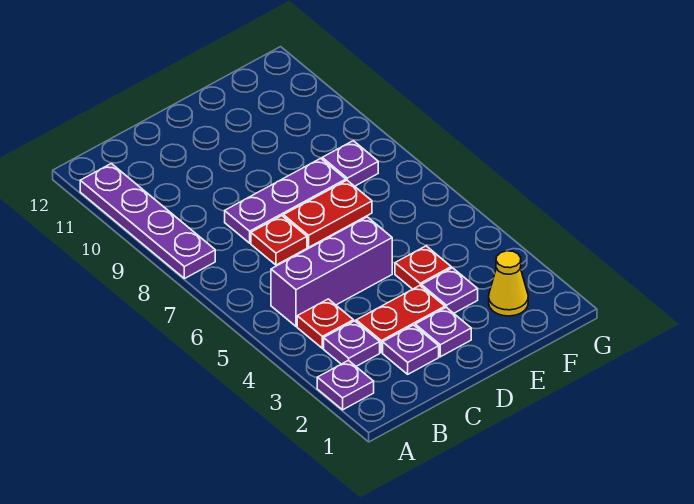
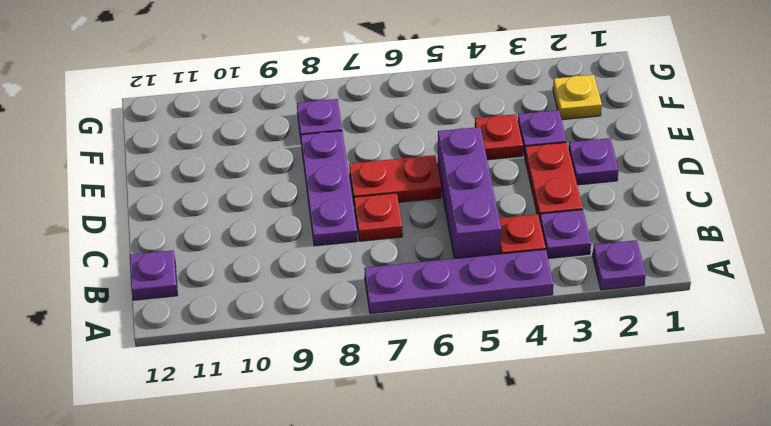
purple 1x4 plate [80,164,215,279] -> purple 1x4 plate moved to [364,249,554,314]
purple 1x1 plate [383,325,439,374] -> purple 1x1 plate moved to [130,250,178,300]
red 1x2 plate [283,180,372,247] -> red 1x2 plate turned to [349,155,441,202]
yellow 1x1 cone [489,251,528,316] -> yellow 1x1 plate [553,75,602,120]

